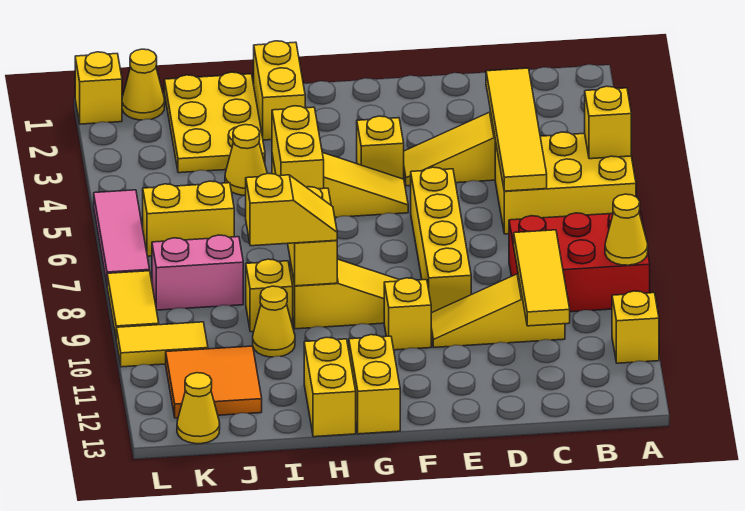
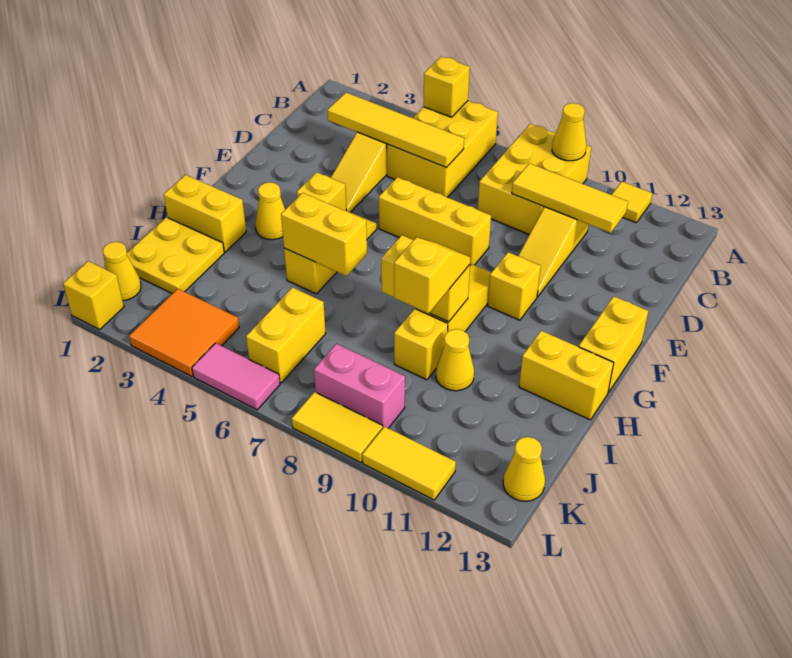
red 2x3 brick [509,212,650,312] -> yellow 2x3 brick [478,124,591,235]
yellow 1x1 brick [612,291,659,363] -> yellow 1x1 tile [612,182,652,223]
yellow 1x4 brick [411,167,471,313] -> yellow 1x3 brick [379,177,491,266]
yellow 1x2 brick [349,335,400,434] -> yellow 1x2 brick turned to [579,296,648,393]
yellow 2x3 plate [164,72,265,173] -> yellow 2x2 plate [127,217,224,294]
yellow 1x1 cone [225,125,267,195] -> yellow 1x1 cone moved to [255,182,285,240]
pink 1x2 brick [152,235,243,310] -> pink 1x2 brick turned to [314,344,405,428]
orange 2x2 tile [166,346,262,418] -> orange 2x2 tile moved to [129,289,239,377]
yellow 1x2 tile [116,322,208,367] -> yellow 1x2 tile turned to [362,426,456,500]
pink 1x3 tile [94,190,150,283] -> pink 1x2 tile [192,343,280,410]

